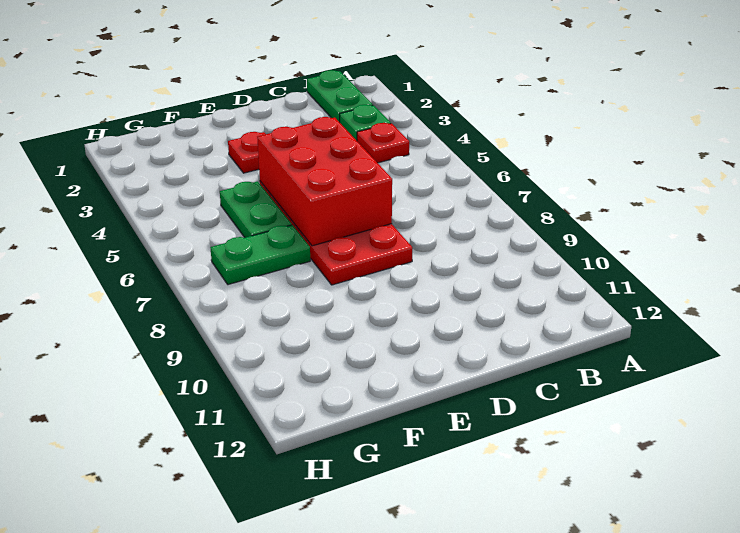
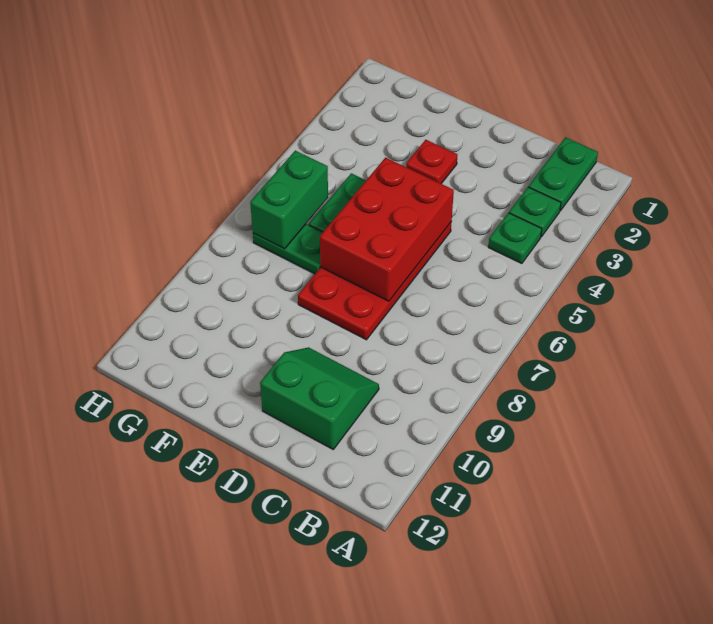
red 1x1 plate [357,123,409,163] -> green 1x1 plate [488,213,542,264]
none -> green 2x2 slope [260,347,379,449]
none -> green 1x2 brick [250,151,328,249]

